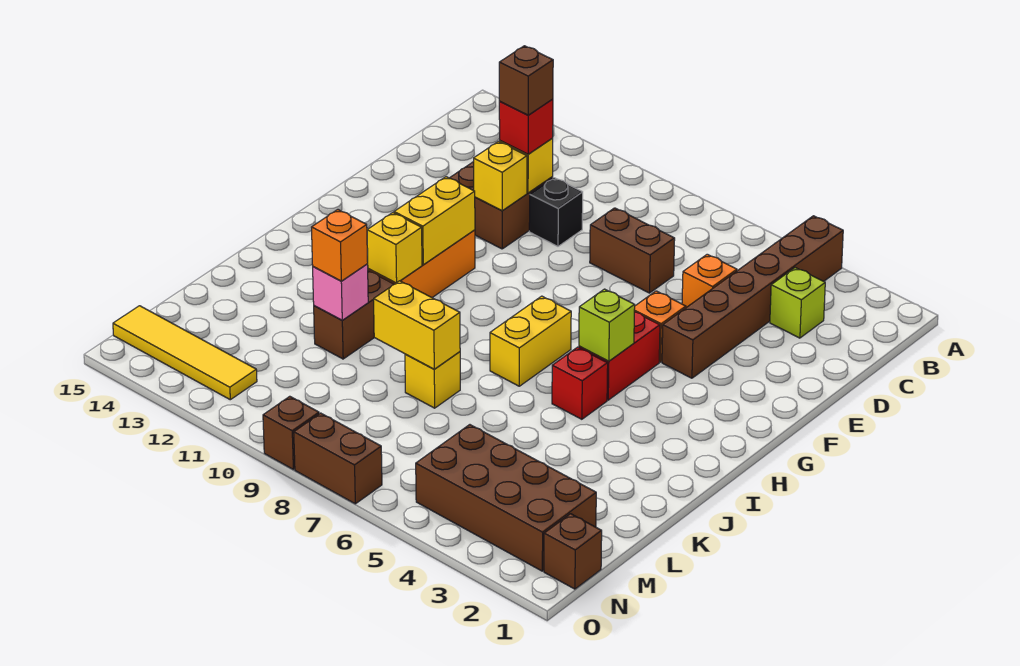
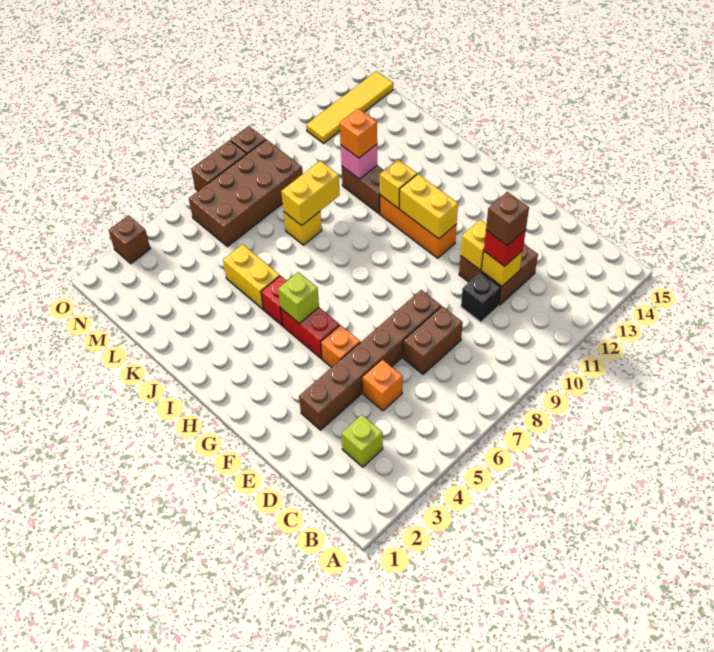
brown 1x6 brick [662,216,843,378] -> brown 1x6 brick turned to [299,290,441,430]
yellow 1x2 brick [490,296,571,386] -> yellow 1x2 brick moved to [223,244,280,309]
brown 2x4 brick [416,425,596,571] -> brown 2x4 brick moved to [189,140,303,247]
brown 1x1 brick [544,514,602,589] -> brown 1x1 brick moved to [109,215,150,264]

